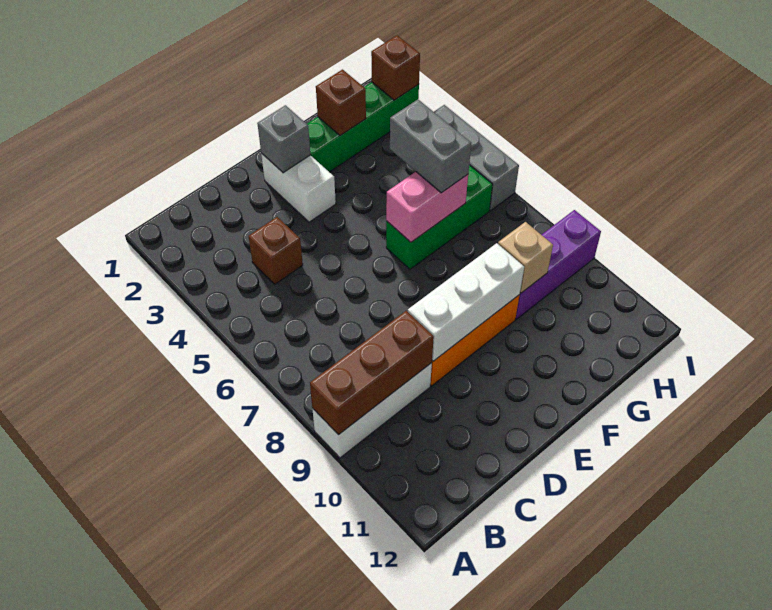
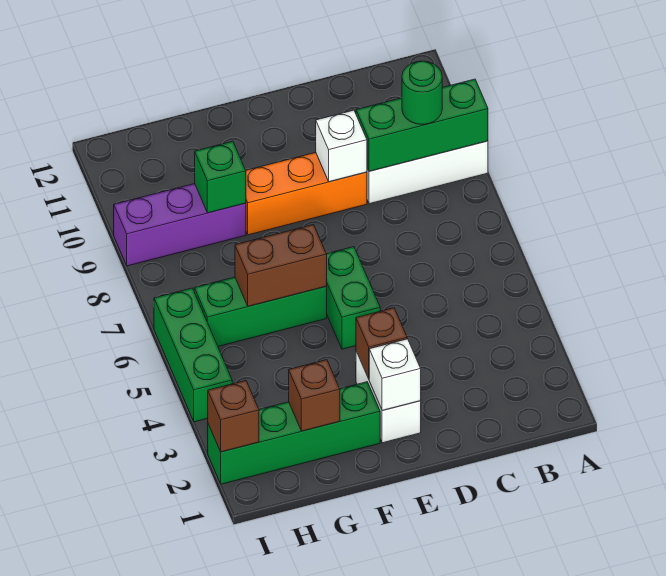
brown 1x3 brick [310,311,434,435] -> green 1x3 brick [356,79,488,171]
none -> green 1x1 round brick [402,61,442,124]
brown 1x1 brick [249,217,303,284] -> brown 1x1 brick moved to [356,308,407,379]
white 1x3 brick [408,243,524,361] -> white 1x1 brick [316,110,367,182]
grey 1x1 brick [257,105,310,173] -> white 1x1 brick [369,339,421,411]
none -> green 1x2 brick [326,247,380,349]
pink 1x2 brick [386,172,468,242] -> brown 1x2 brick [235,225,327,306]
grey 1x2 brick [390,100,471,193] -> none
tan 1x1 brick [498,222,553,293] -> green 1x1 brick [195,141,246,213]
grey 1x3 brick [434,105,519,210] -> green 1x3 brick [154,288,232,422]

